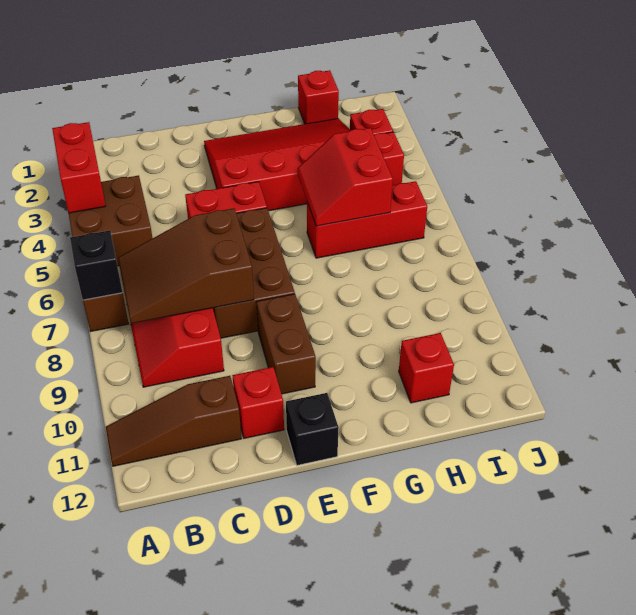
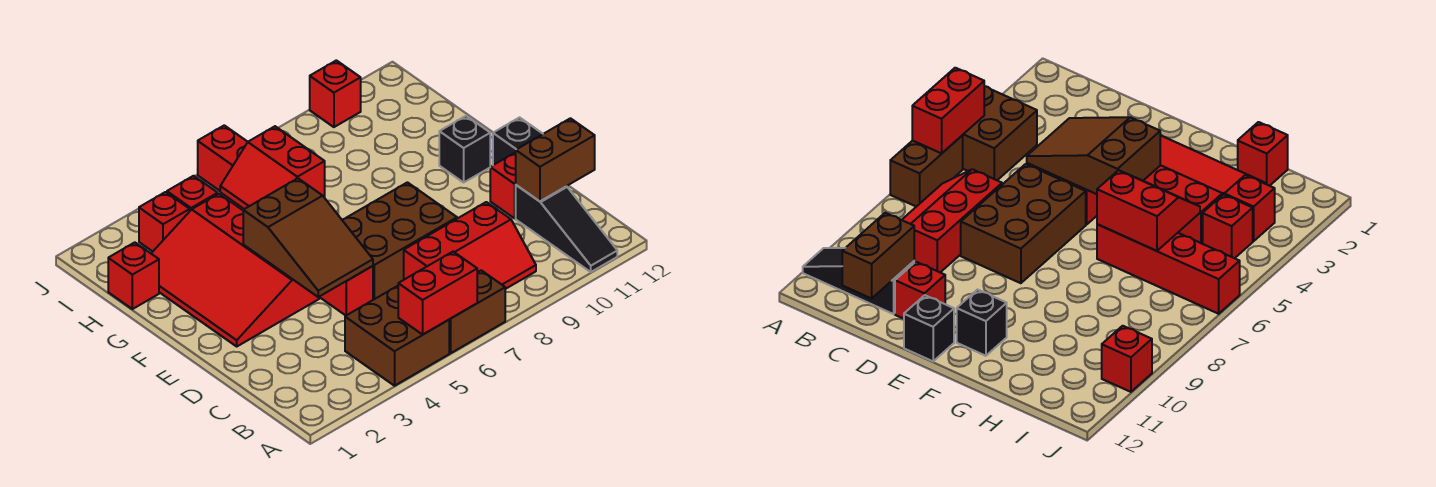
red 1x2 brick [52,122,106,213] -> red 1x2 brick moved to [398,252,477,334]
black 1x1 brick [70,230,123,300] -> black 1x1 brick moved to [439,116,490,182]
brown 1x3 slope [106,376,242,466] -> black 1x3 slope [516,185,617,272]
brown 2x3 slope [118,208,254,323] -> brown 2x3 slope moved to [243,178,373,297]
brown 1x2 brick [257,294,316,394] -> brown 1x2 brick moved to [516,118,595,201]
red 2x2 slope [298,128,393,226] -> red 2x2 slope turned to [220,126,325,209]
red 1x3 brick [307,181,427,258] -> red 1x4 brick [198,125,325,198]
red 1x1 brick [399,333,454,403] -> red 1x1 brick moved to [310,60,361,127]

